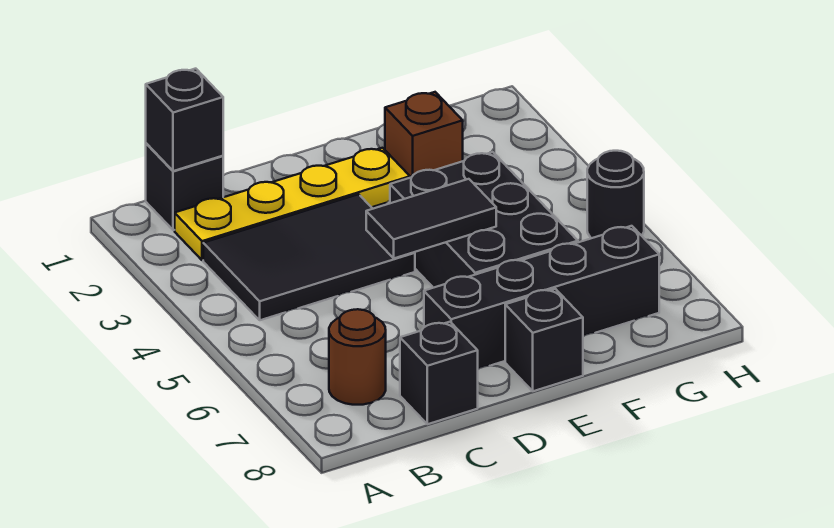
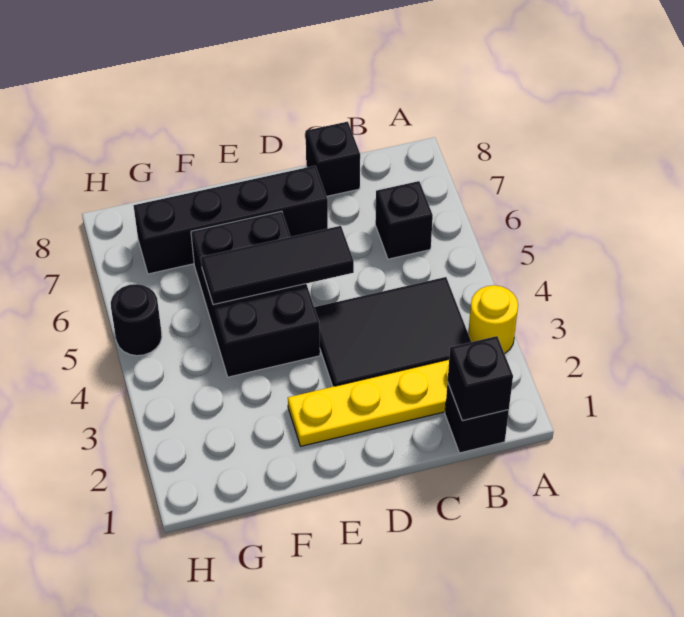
none -> yellow 1x1 round brick [468,285,518,354]
brown 1x1 round brick [329,309,386,405] -> none
black 1x2 tile [366,179,496,258] -> black 1x3 tile [201,226,354,305]
black 1x1 brick [505,289,583,391] -> black 1x1 brick moved to [375,181,433,259]
brown 1x1 brick [385,92,463,178] -> none

